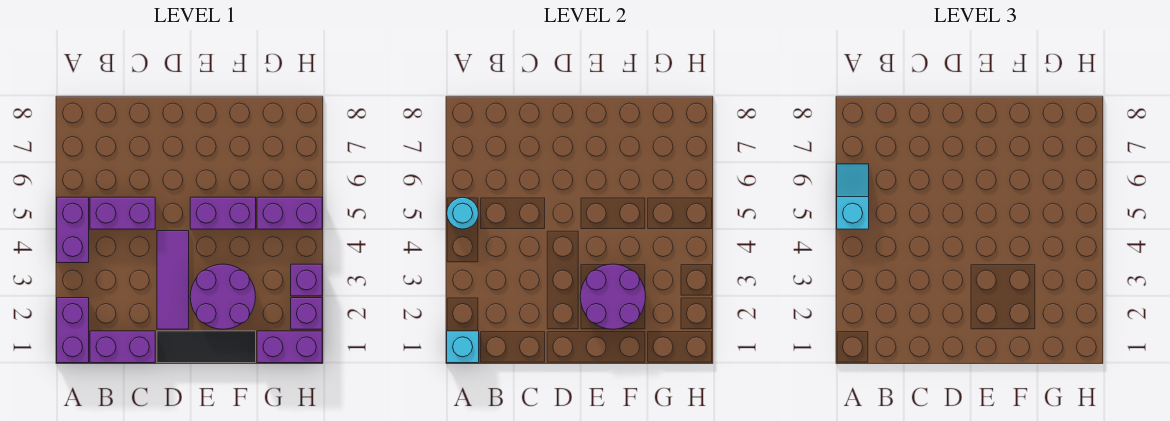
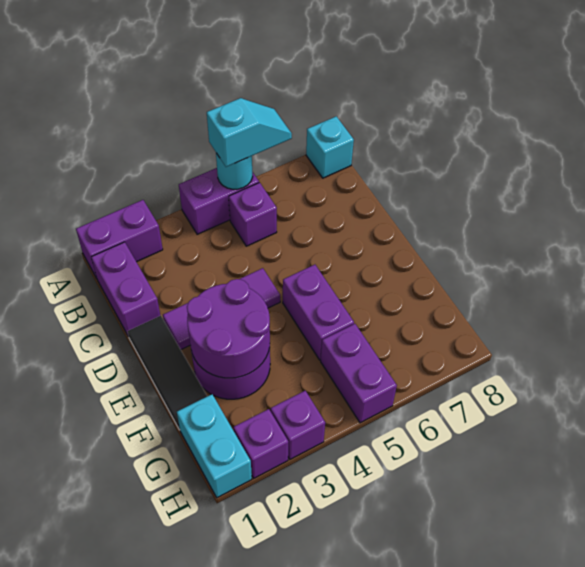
cyan 1x1 brick [447,331,479,363] -> cyan 1x1 brick moved to [306,116,354,178]
purple 1x2 brick [90,197,155,229] -> purple 1x1 brick [229,182,277,246]
purple 1x2 brick [257,331,322,363] -> cyan 1x2 brick [177,394,252,498]

